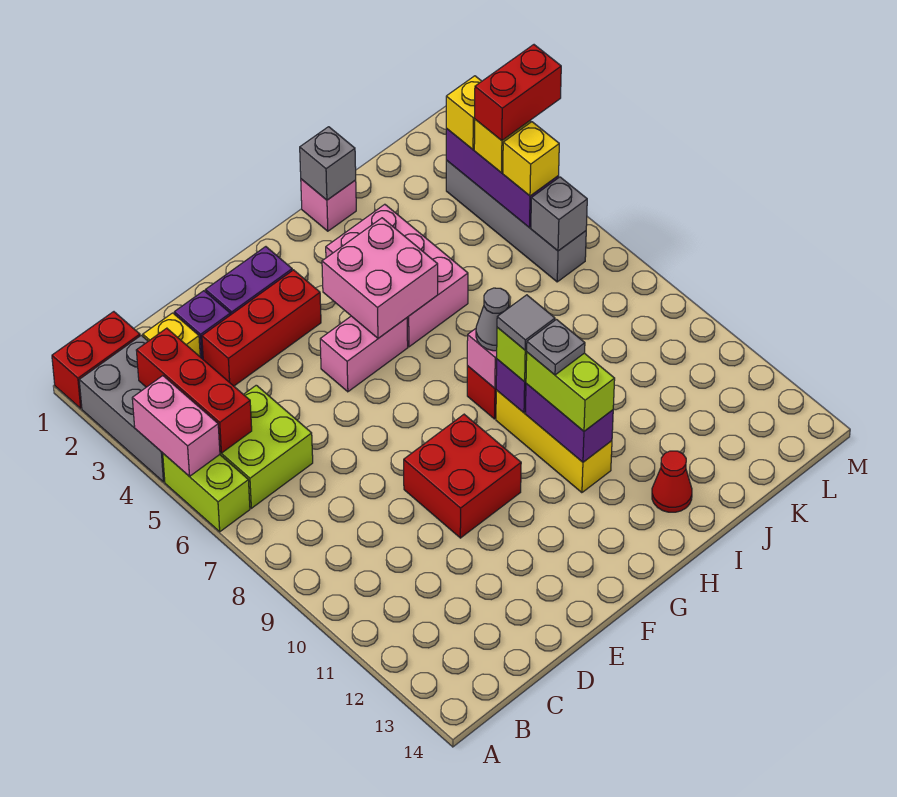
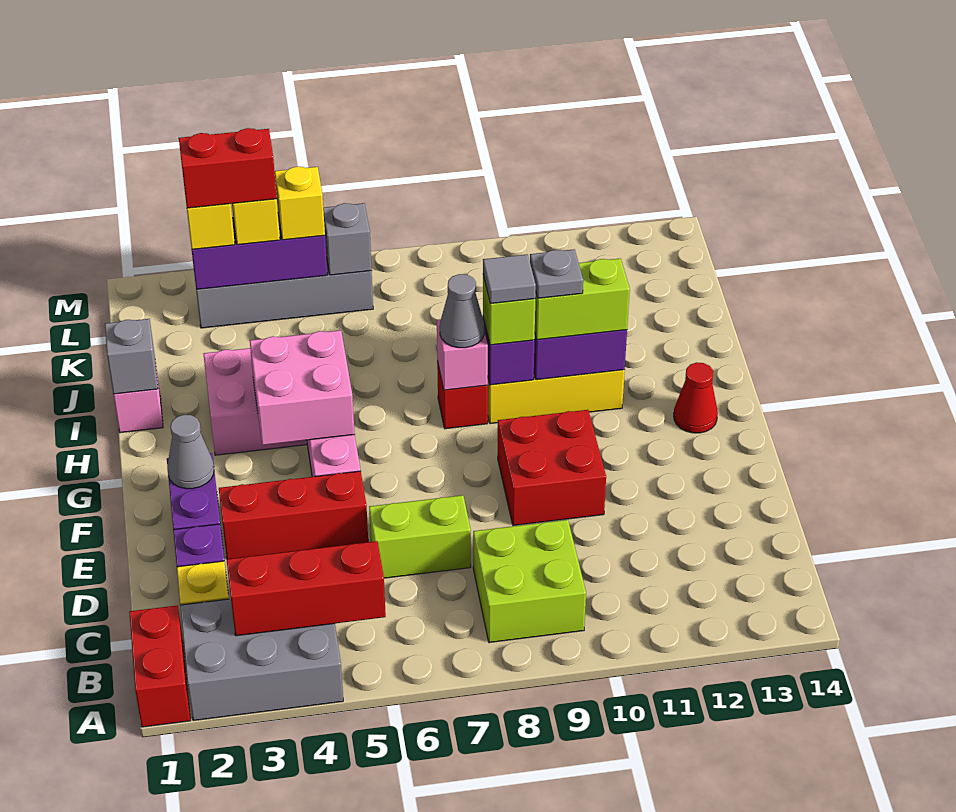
pink 1x2 brick [132,376,220,477] -> none
lime 1x2 brick [163,454,250,532] -> lime 1x2 brick moved to [369,495,471,578]
lime 2x2 brick [220,385,313,508] -> lime 2x2 brick moved to [473,520,586,643]
red 1x3 brick [202,270,321,386] -> red 1x3 brick turned to [219,471,368,559]
none -> grey 1x1 cone [167,415,214,489]
red 1x1 cone [652,451,692,512] -> red 1x1 cone moved to [674,362,718,433]
red 1x2 brick [475,45,561,140] -> red 1x2 brick turned to [179,128,277,208]

